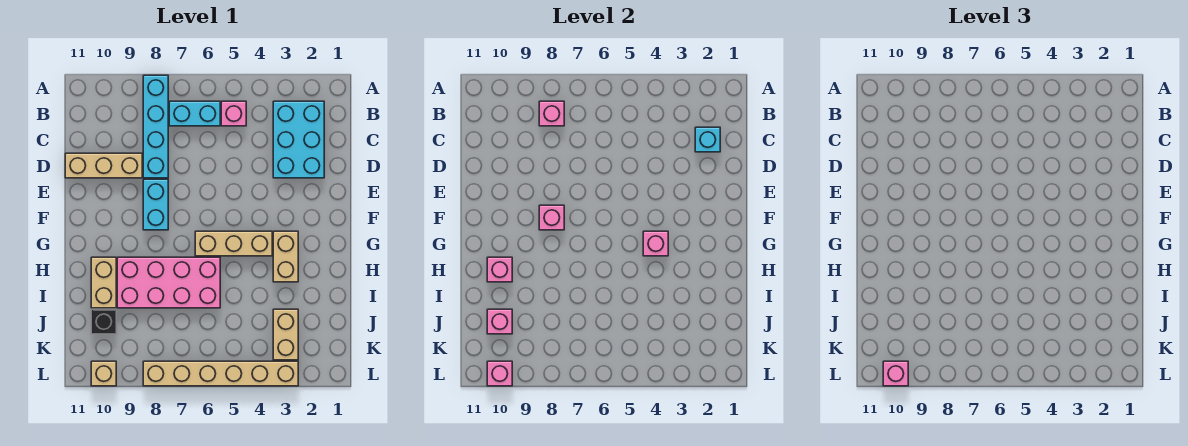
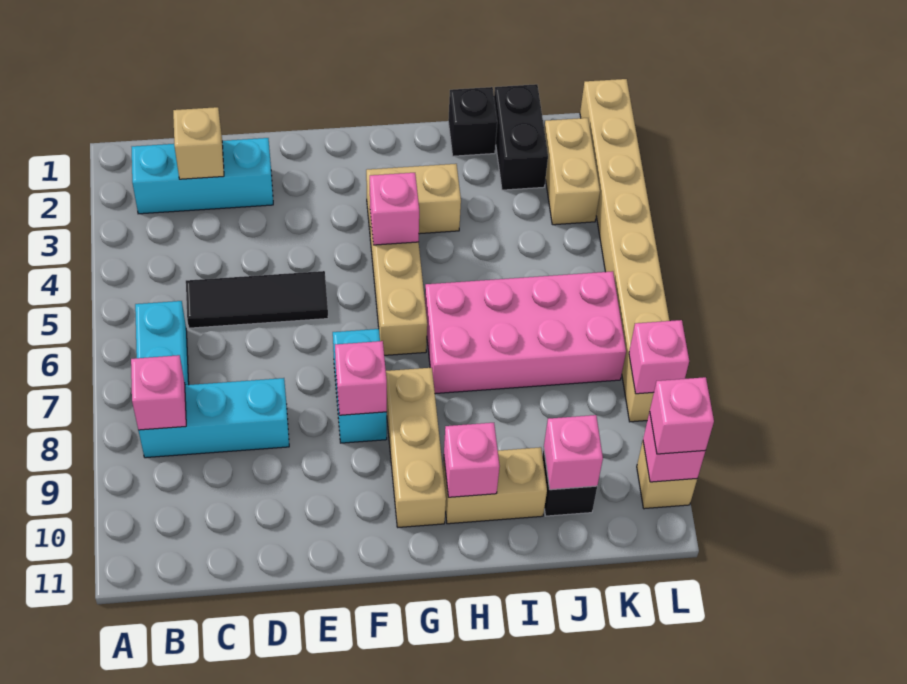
cyan 1x4 brick [143,75,168,178] -> cyan 1x3 brick [138,378,289,458]
cyan 2x3 brick [273,101,324,178] -> cyan 1x3 brick [132,138,273,214]
pink 1x1 brick [221,101,246,126] -> pink 1x1 brick moved to [629,320,689,394]
cyan 1x1 brick [695,127,720,152] -> tan 1x1 brick [173,107,224,179]
none -> black 1x3 tile [186,271,328,328]
tan 1x3 brick [65,153,142,178] -> tan 1x3 brick moved to [386,368,446,527]
cyan 1x2 brick [143,179,168,230] -> cyan 1x2 brick turned to [333,329,387,443]
pink 2x4 brick [117,257,220,308] -> pink 2x4 brick turned to [425,271,626,394]
none -> black 1x1 brick [448,87,497,156]
none -> black 1x2 brick [494,84,548,190]
tan 1x2 brick [273,309,298,360] -> tan 1x2 brick turned to [544,118,600,225]
tan 1x6 brick [143,361,298,386] -> tan 1x8 brick [580,79,669,422]

